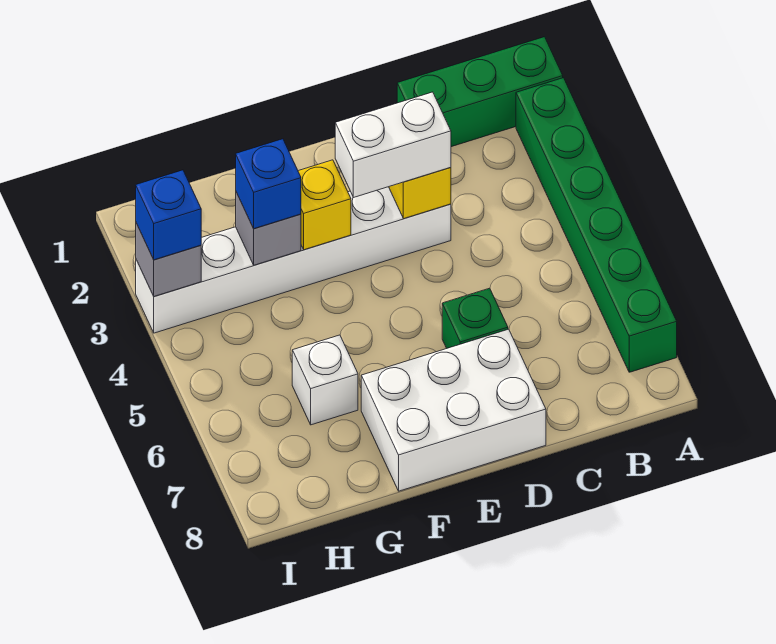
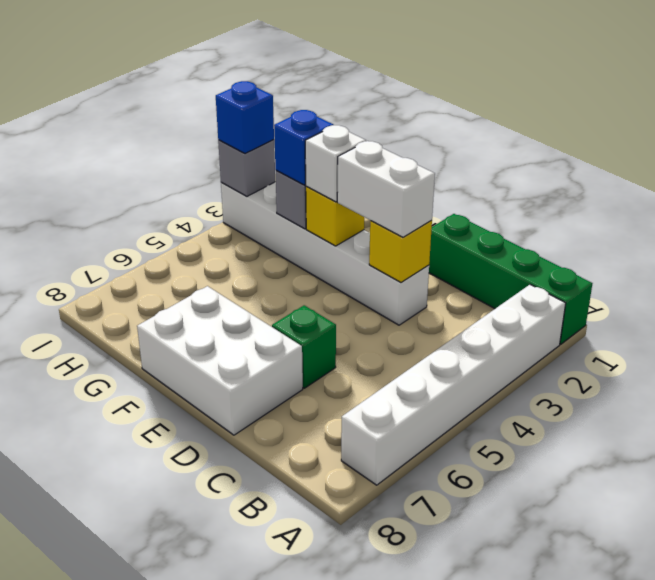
green 1x3 brick [397,37,563,147] -> green 1x4 brick [429,214,593,344]
green 1x6 brick [516,78,677,372] -> white 1x6 brick [341,285,566,485]
white 1x1 brick [292,335,358,425] -> white 1x1 brick moved to [305,125,366,202]

